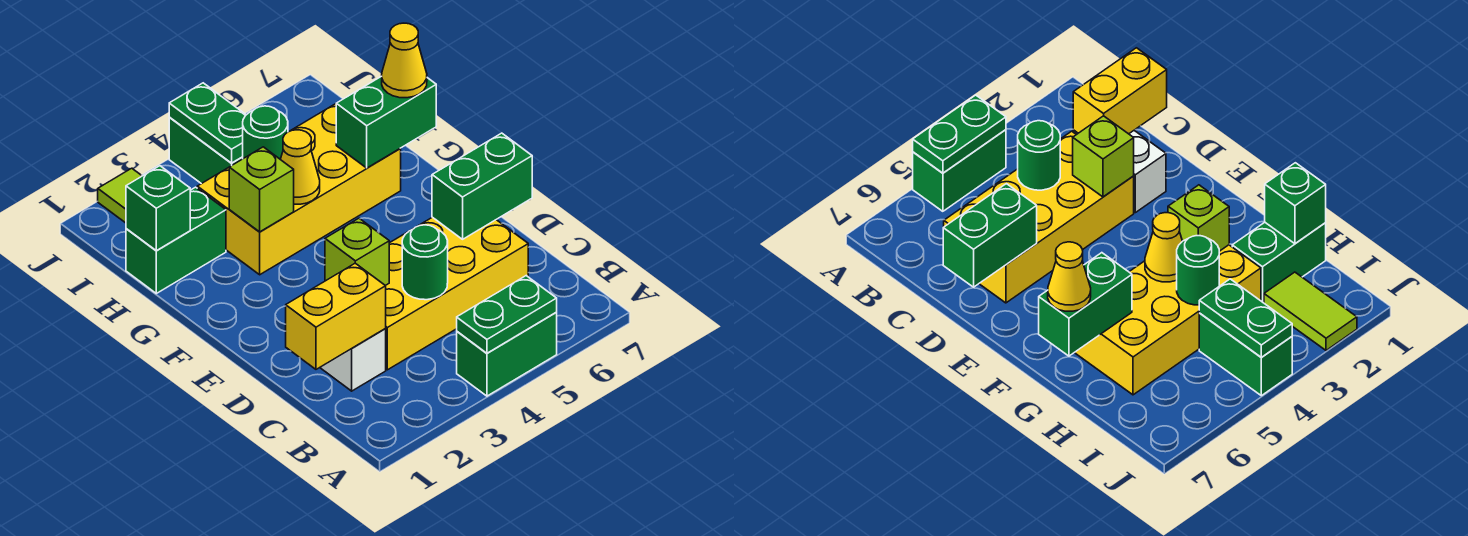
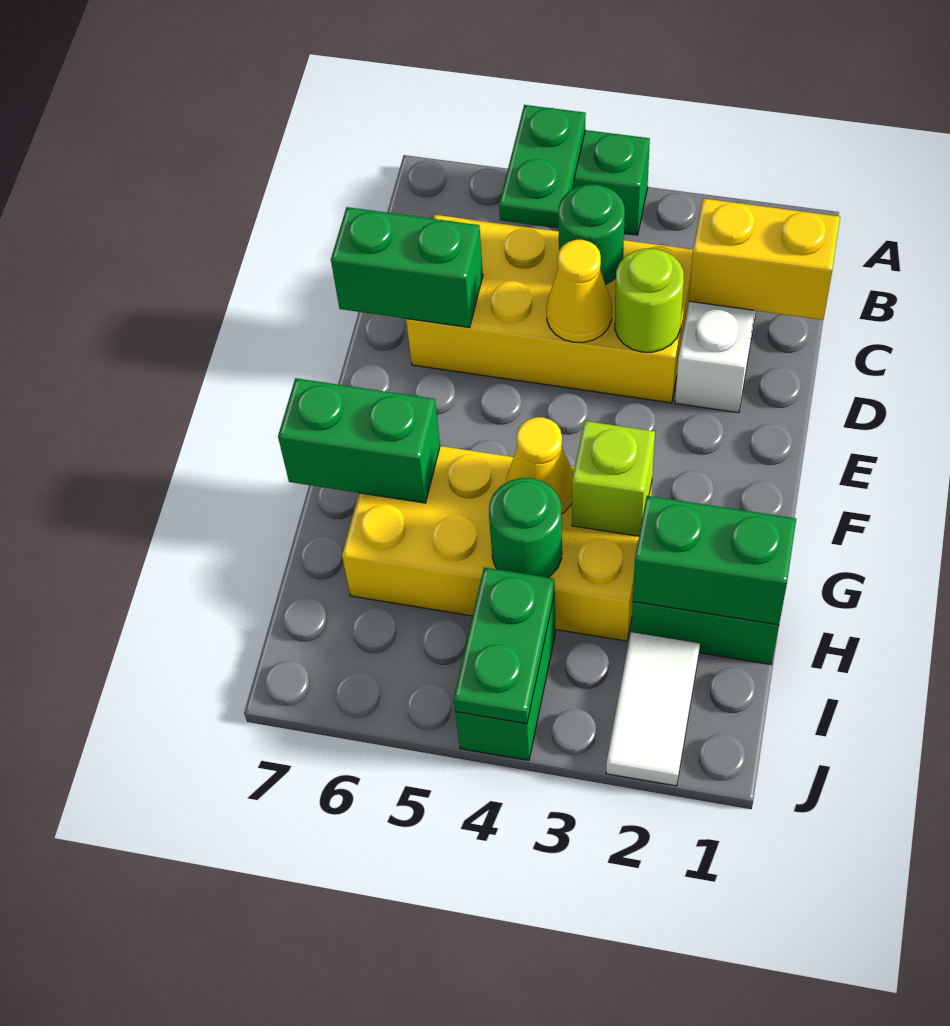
green 1x2 plate [457,276,557,353] -> green 1x2 plate turned to [499,105,586,228]
lime 1x1 brick [325,218,389,286] -> lime 1x1 round brick [615,249,684,352]
yellow 1x1 cone [382,23,427,98] -> yellow 1x1 cone moved to [546,240,612,342]
green 1x1 brick [126,166,190,251] -> green 1x2 brick [633,496,796,625]
lime 1x2 tile [98,168,142,223] -> white 1x2 tile [606,632,700,786]

